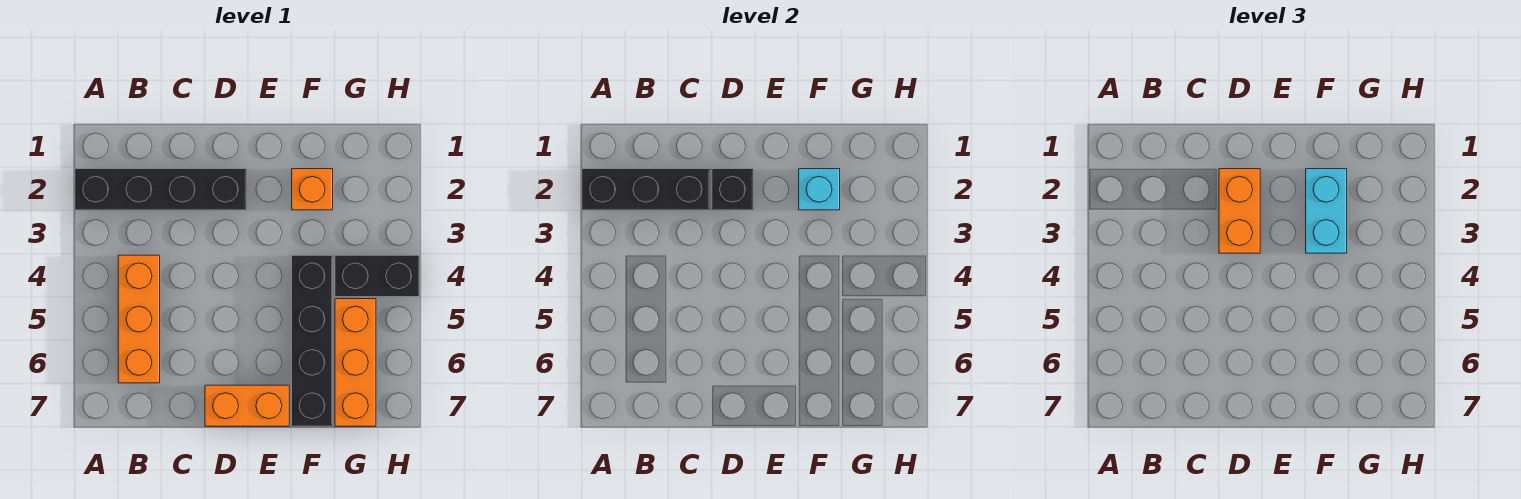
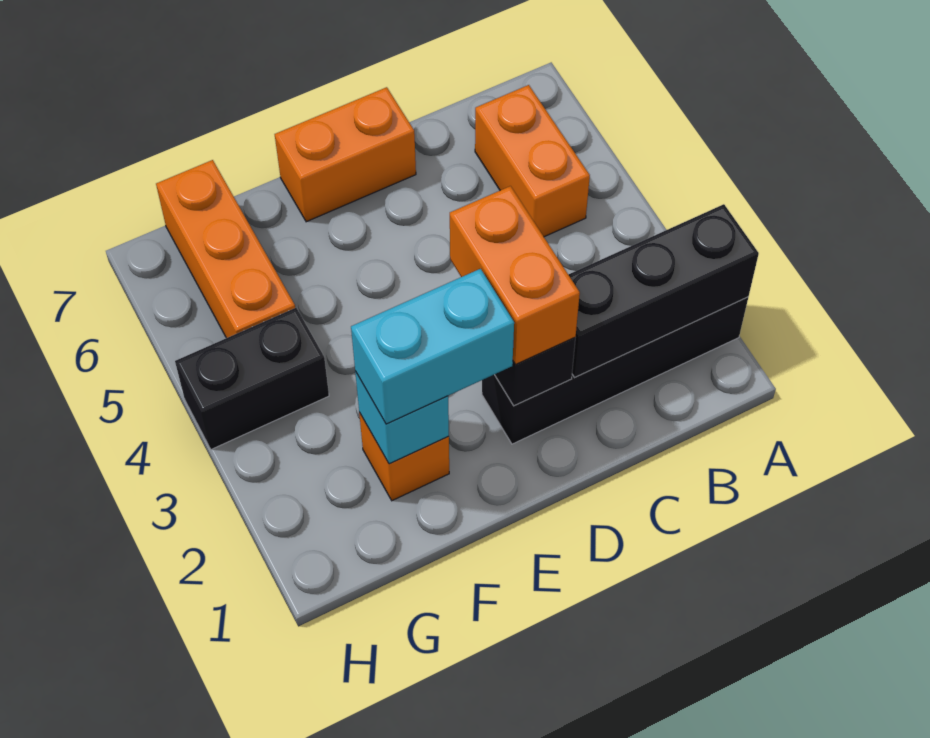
orange 1x3 brick [118,255,160,383] -> orange 1x2 brick [475,85,590,237]
cyan 1x2 brick [1306,169,1347,253] -> cyan 1x2 brick turned to [351,269,514,424]
black 1x4 brick [292,255,333,426] -> none

